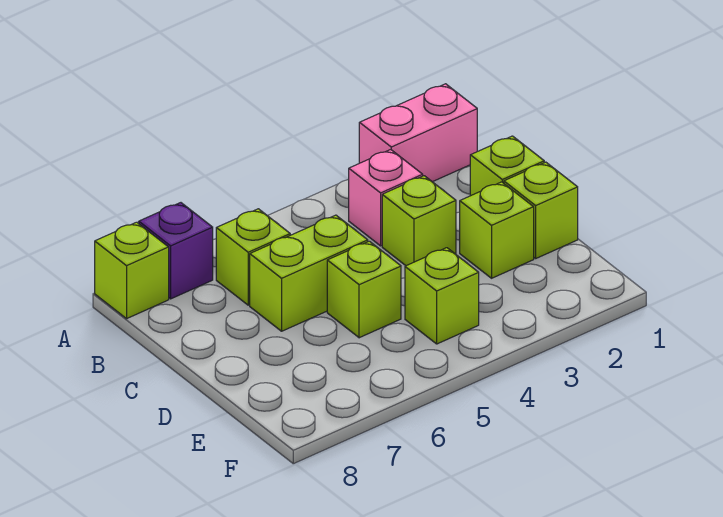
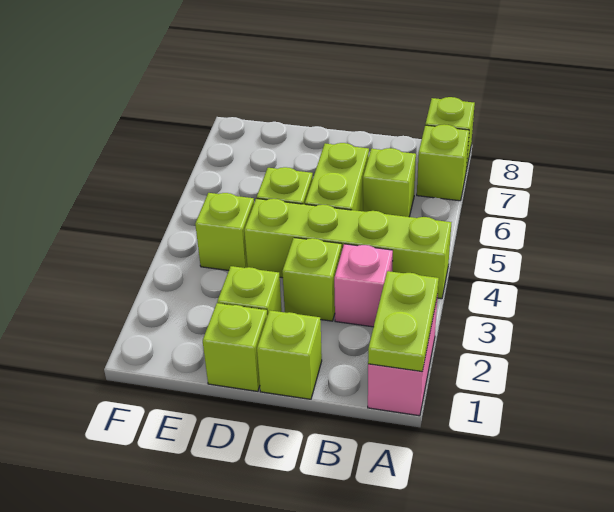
none -> lime 1x2 plate [368,271,439,371]
none -> lime 1x4 brick [244,198,451,299]
purple 1x1 brick [139,203,213,299] -> lime 1x1 brick [417,124,469,201]

